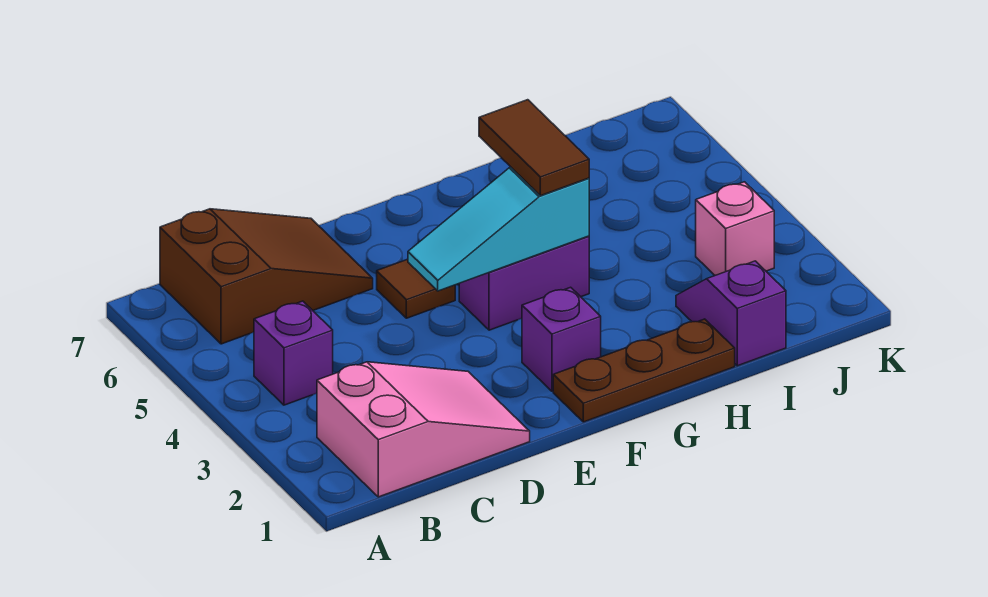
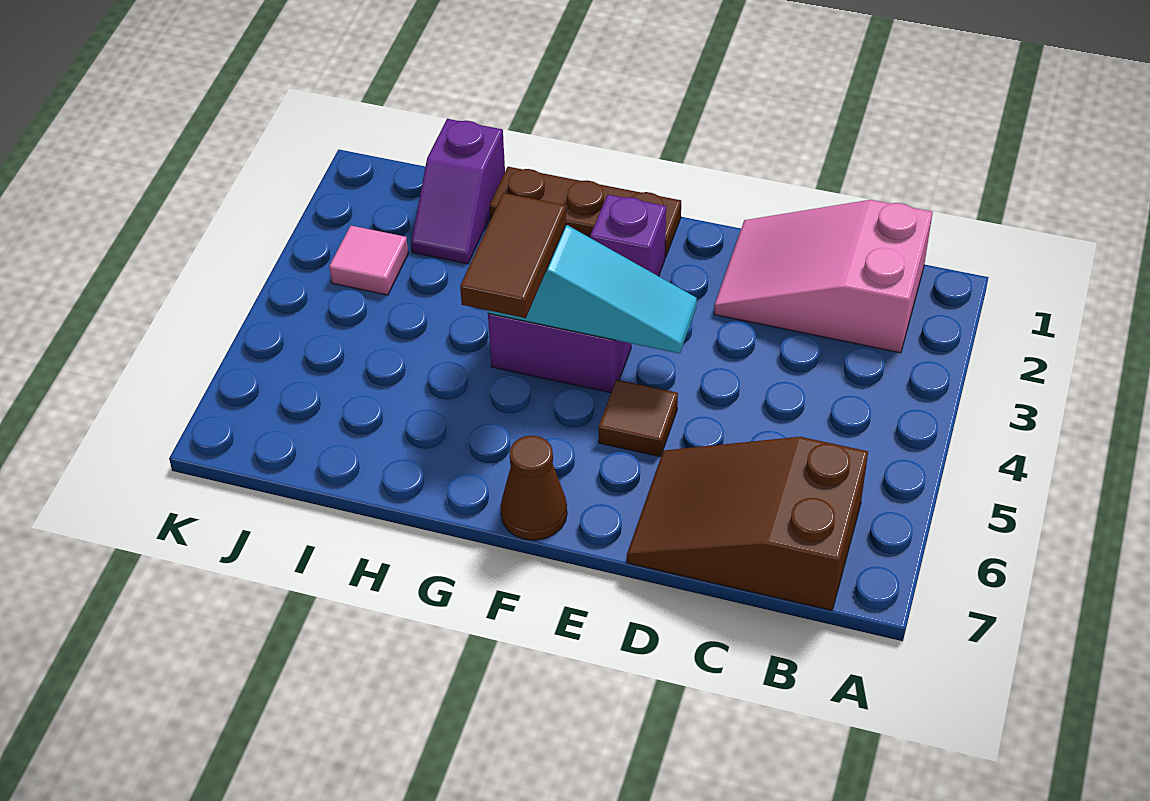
purple 1x1 brick [254,301,333,405] -> none
none -> brown 1x1 cone [501,436,567,540]
pink 1x1 brick [696,182,774,275] -> pink 1x1 tile [329,226,408,295]

